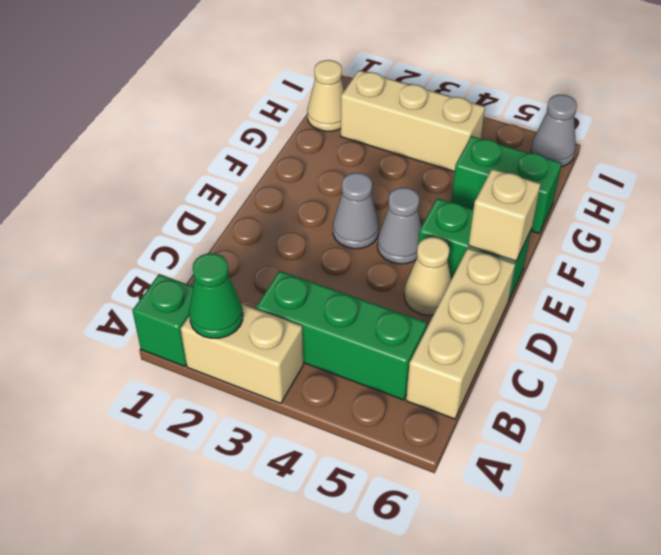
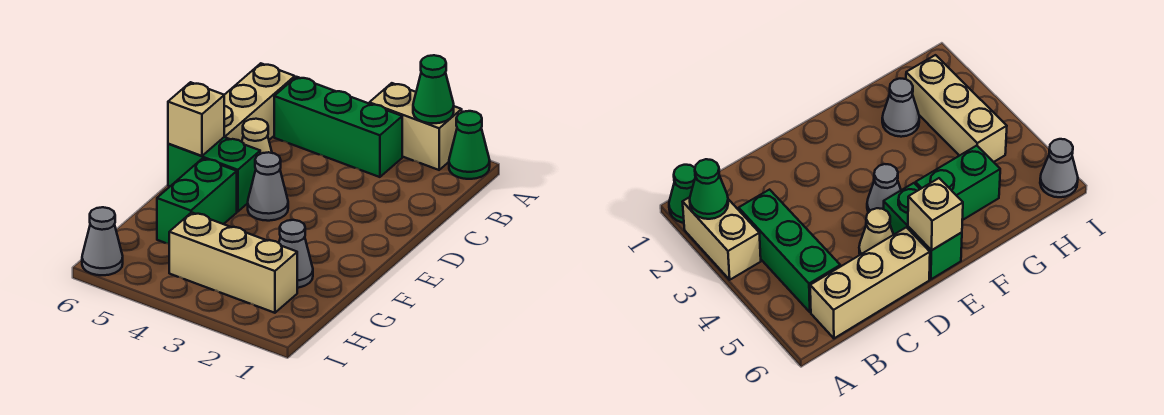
green 1x1 brick [132,274,193,366] -> green 1x1 cone [449,111,490,179]
grey 1x1 cone [333,173,379,249] -> grey 1x1 cone moved to [279,220,313,288]
green 1x2 brick [451,136,562,233] -> green 1x2 brick turned to [157,158,237,244]
tan 1x1 cone [307,60,344,131] -> none

